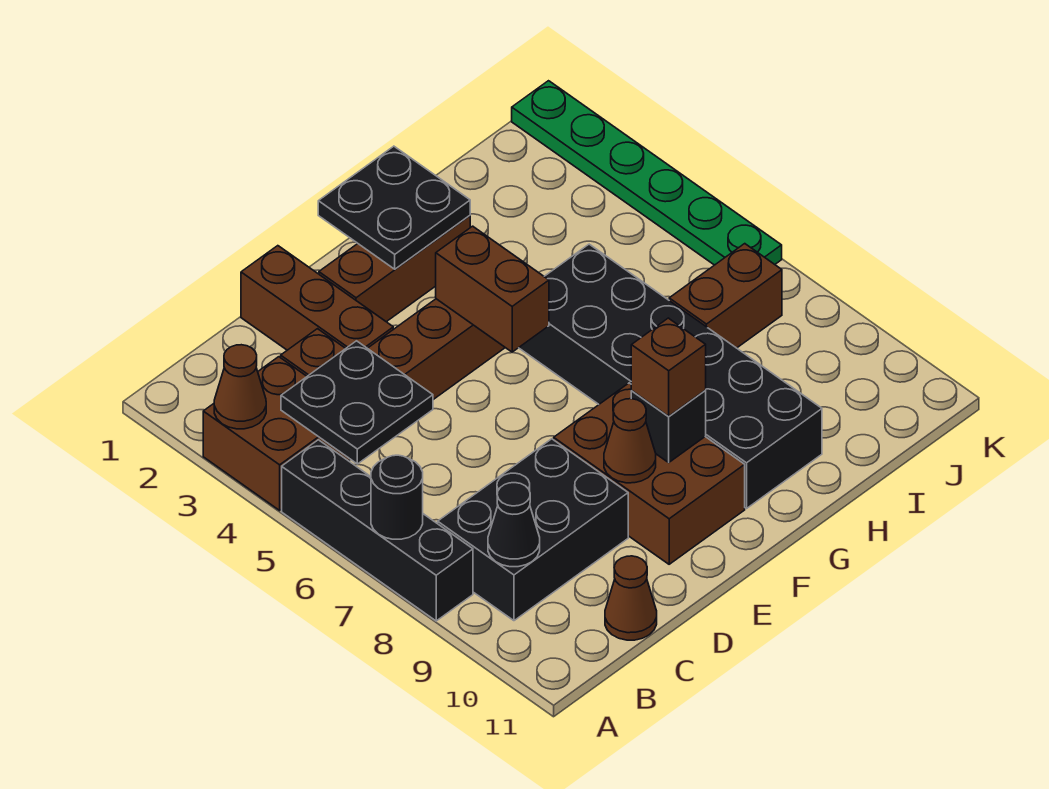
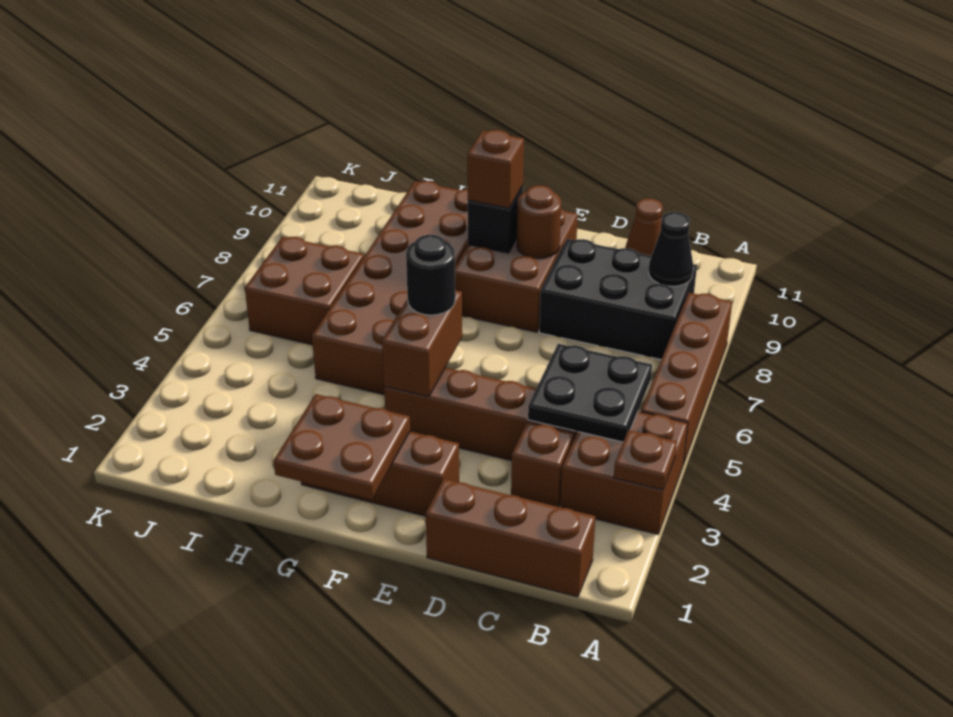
brown 1x1 cone [214,345,266,429] -> brown 1x1 plate [614,430,677,490]
black 1x4 brick [282,440,473,621] -> brown 1x4 brick [641,293,732,465]
black 1x1 round brick [371,455,423,539] -> black 1x1 round brick moved to [406,235,455,315]
brown 1x3 brick [241,246,393,350] -> brown 1x3 brick turned to [426,479,596,597]
brown 1x1 cone [604,399,656,483] -> brown 1x1 round brick [516,185,561,259]
black 2x2 plate [318,146,470,269] -> brown 2x2 plate [274,394,410,499]
black 2x6 brick [519,244,822,509] -> brown 2x6 brick [312,181,468,395]
brown 1x2 brick [669,244,782,348] -> brown 2x2 brick [245,237,364,345]
green 1x6 plate [512,81,782,265] -> none

